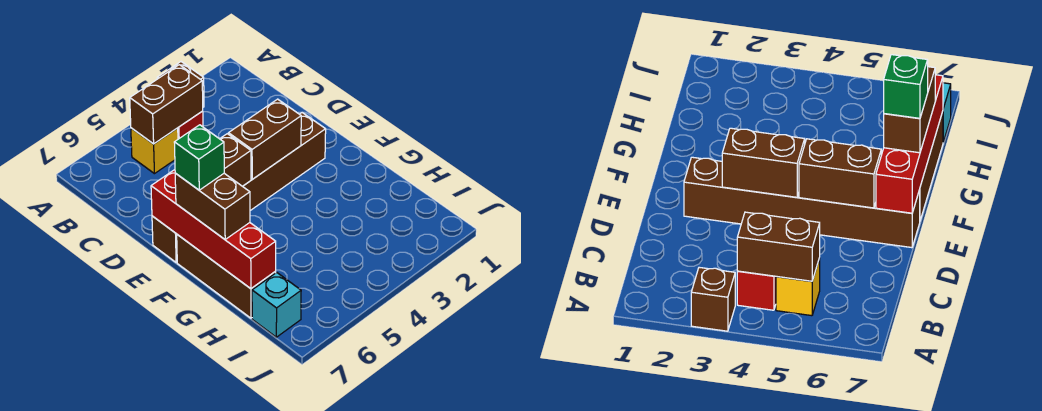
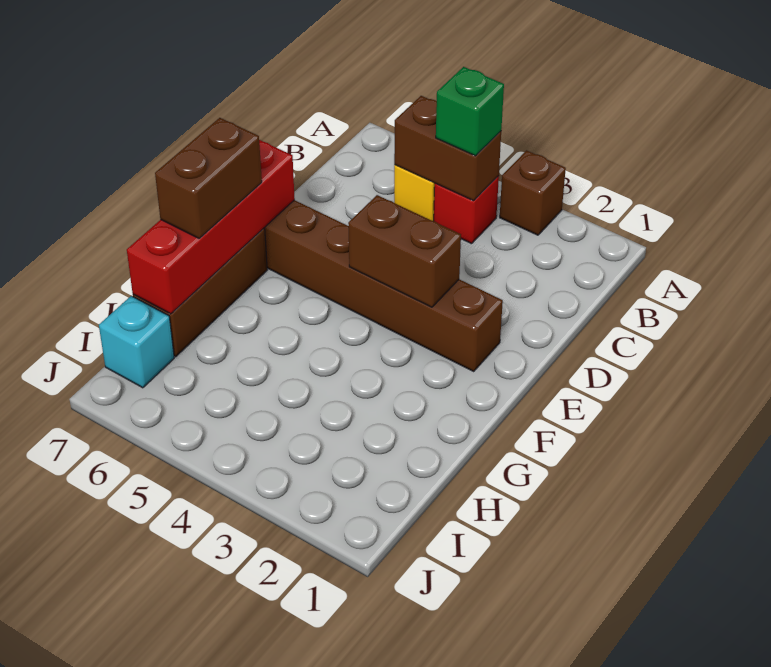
brown 1x2 brick [220,134,251,186] -> none
green 1x1 brick [174,125,224,190] -> green 1x1 brick moved to [436,67,504,156]

